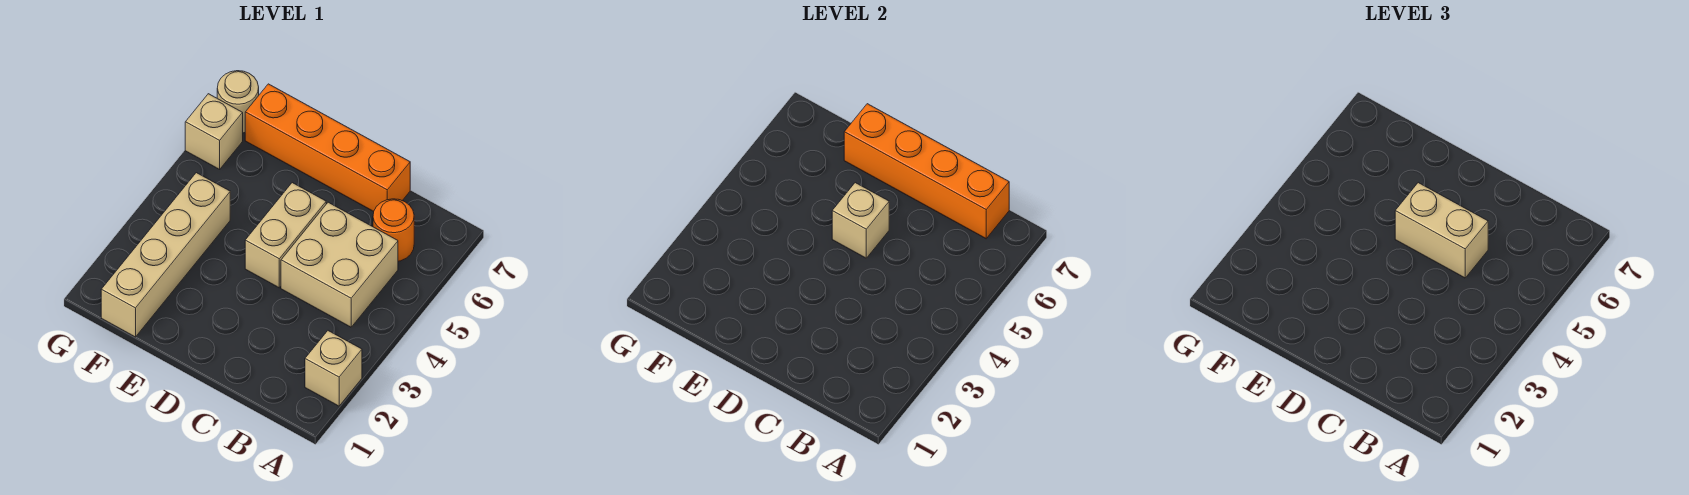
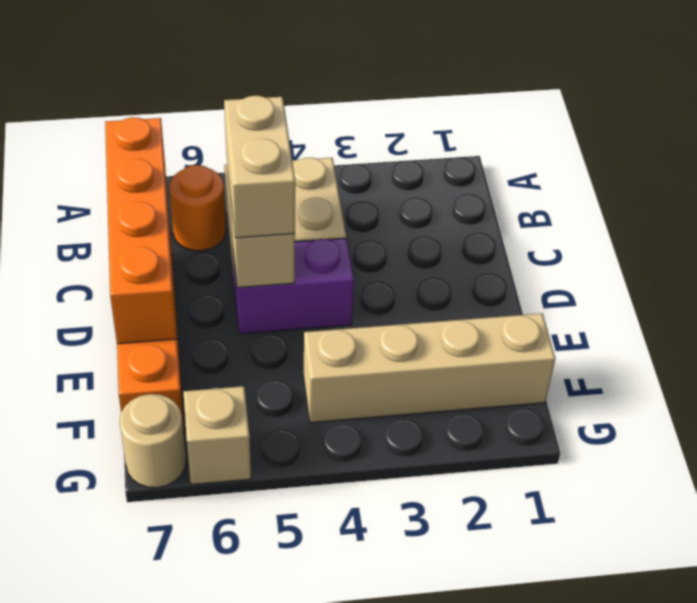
tan 1x1 brick [305,331,362,406] -> none
tan 1x2 brick [245,183,326,288] -> purple 1x2 brick [233,238,354,334]

